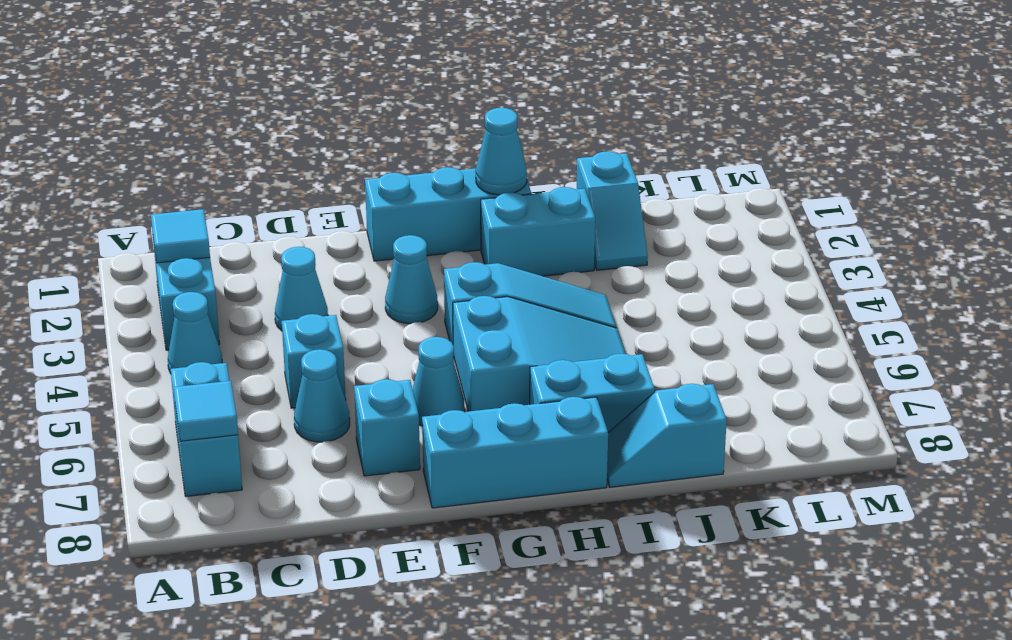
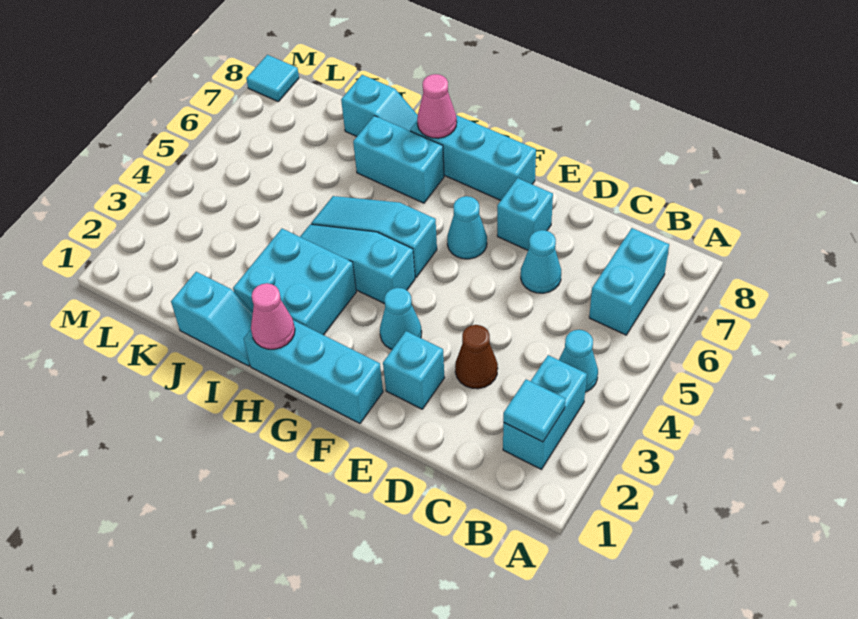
cyan 1x1 tile [174,381,238,441] -> cyan 1x1 tile moved to [246,55,299,101]
cyan 1x1 cone [275,247,328,331] -> brown 1x1 cone [455,325,498,389]
cyan 1x1 brick [282,314,346,408] -> cyan 1x1 brick moved to [383,331,445,409]
cyan 2x3 slope [453,296,626,412] -> cyan 1x3 slope [311,196,437,277]
cyan 1x1 cone [476,108,527,195] -> pink 1x1 cone [251,283,295,349]
cyan 1x2 brick [481,187,595,276] -> cyan 2x2 brick [233,229,356,335]
none -> pink 1x1 cone [417,74,457,138]
cyan 1x2 slope [577,151,648,270] -> cyan 1x2 slope turned to [171,272,253,366]

